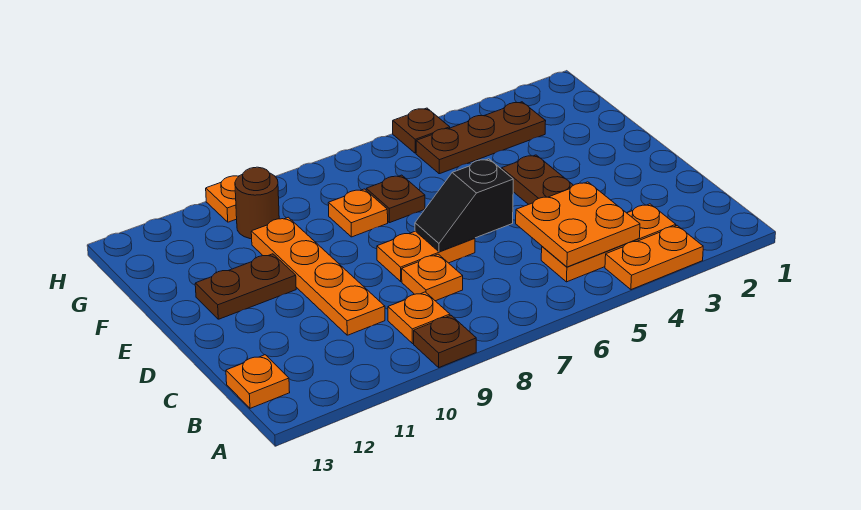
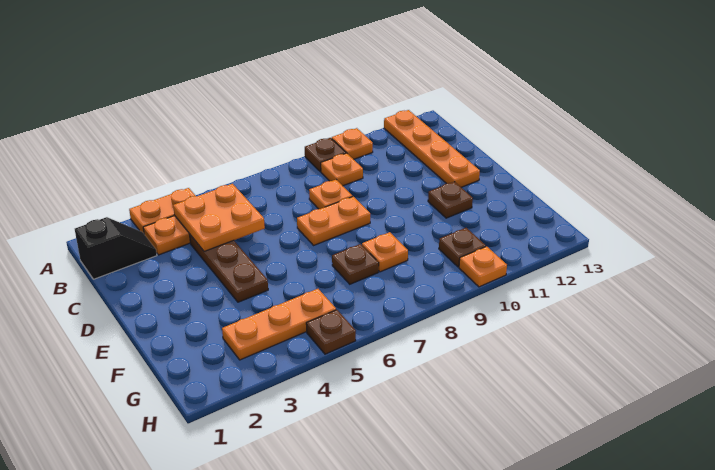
orange 1x1 plate [226,355,290,408] -> orange 1x1 plate moved to [332,128,373,159]
orange 1x4 plate [251,217,385,335] -> orange 1x4 plate moved to [384,110,480,187]
black 1x2 slope [415,159,513,252] -> black 1x2 slope moved to [75,217,157,279]
brown 1x2 plate [195,254,296,319] -> brown 1x1 plate [428,182,473,218]
brown 1x3 plate [416,102,546,174] -> orange 1x3 plate [222,289,336,360]
brown 1x1 round brick [235,167,279,239] -> brown 1x1 plate [439,228,486,267]

